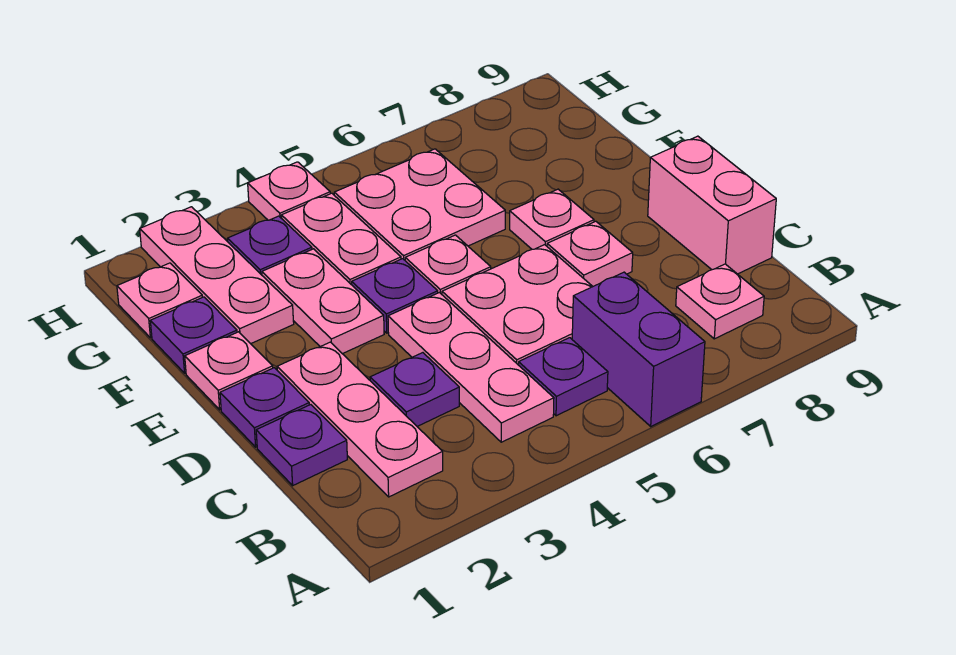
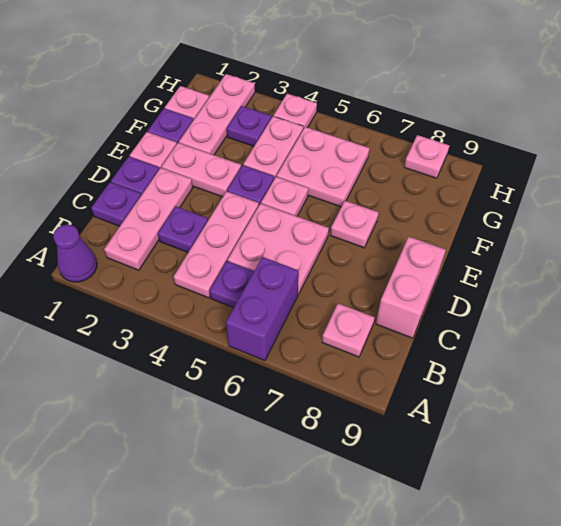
none -> purple 1x1 cone [53,225,97,282]
pink 1x1 plate [547,221,633,286] -> pink 1x1 plate moved to [404,135,449,178]
pink 1x2 plate [262,249,384,354] -> pink 1x2 plate turned to [162,143,241,197]

